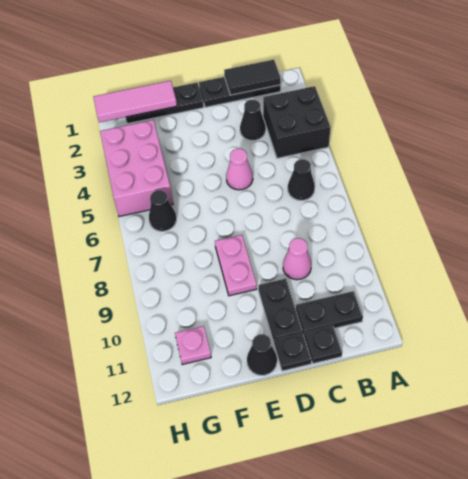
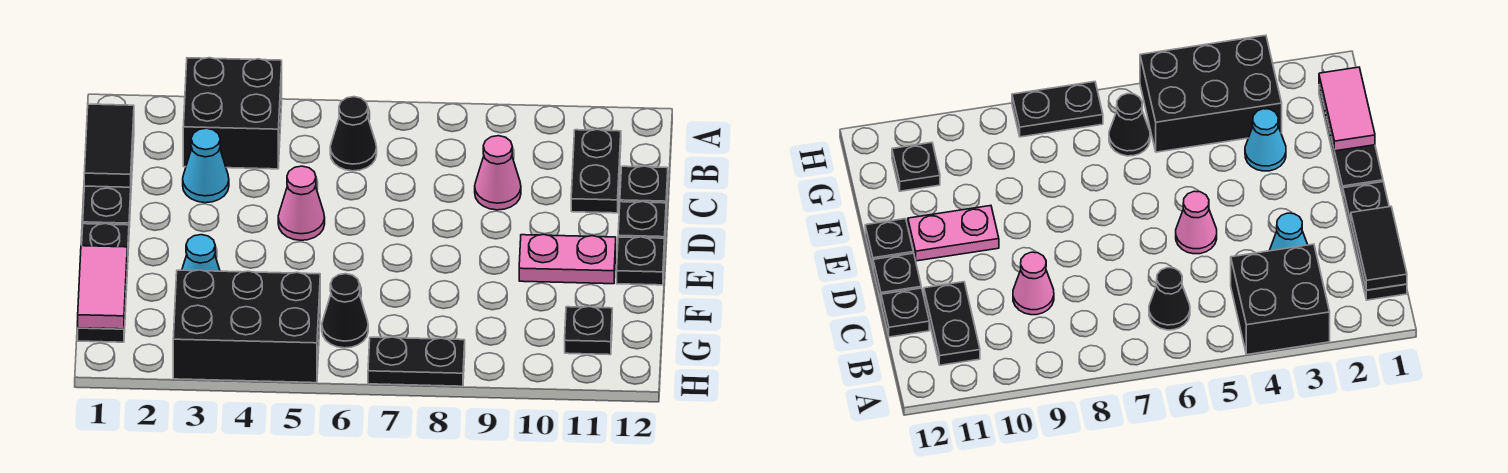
black 1x1 cone [240,100,266,141] -> cyan 1x1 cone [183,128,229,203]
black 1x2 plate [258,279,303,342] -> black 1x2 plate moved to [368,337,465,386]
pink 1x2 plate [215,235,257,296] -> pink 1x2 plate moved to [519,234,616,284]
black 1x1 cone [247,334,277,375] -> black 1x1 plate [617,237,664,285]
pink 1x3 tile [93,81,177,122] -> pink 1x2 tile [78,246,127,329]
none -> cyan 1x1 cone [182,235,220,271]
pink 2x3 brick [100,120,173,217] -> black 2x3 brick [173,270,320,383]
pink 1x1 plate [175,326,211,365] -> black 1x1 plate [565,307,612,355]

